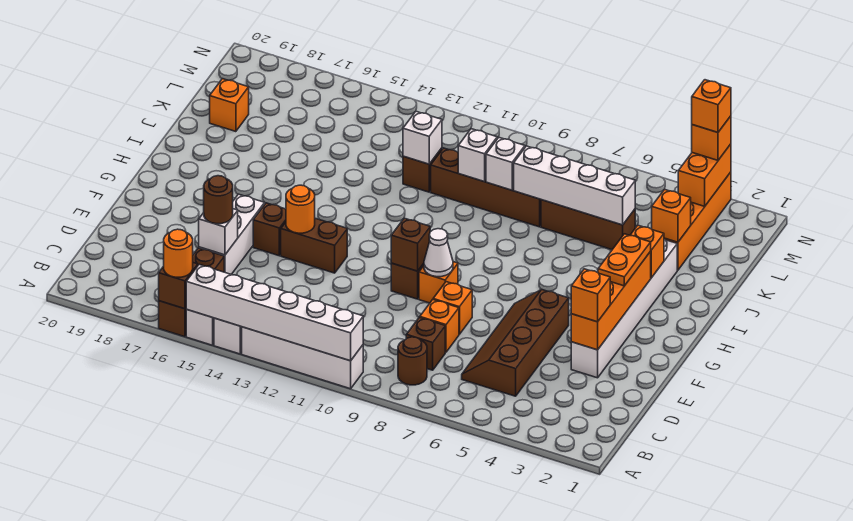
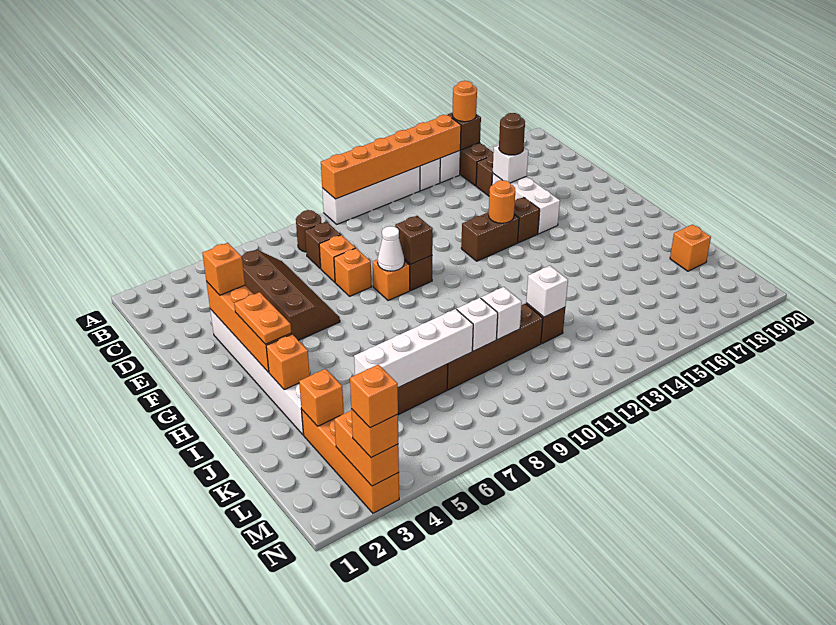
white 1x6 brick [186,265,363,361] -> orange 1x6 brick [321,115,461,199]

